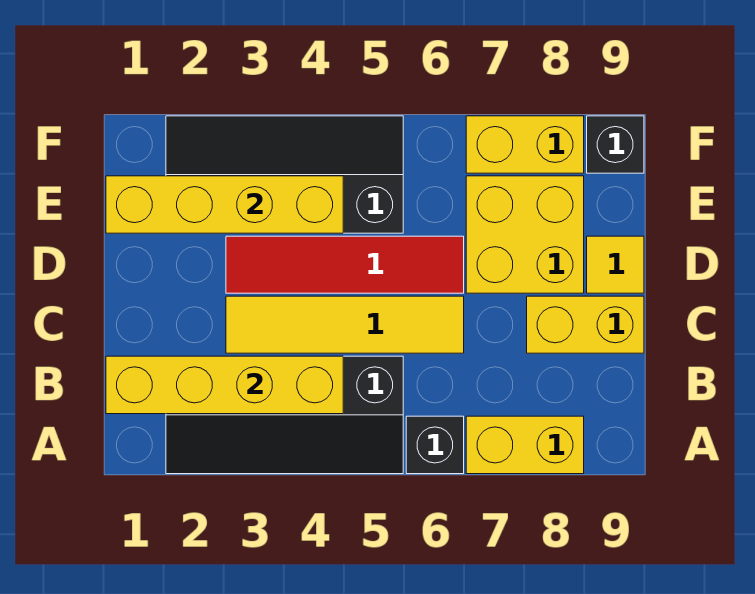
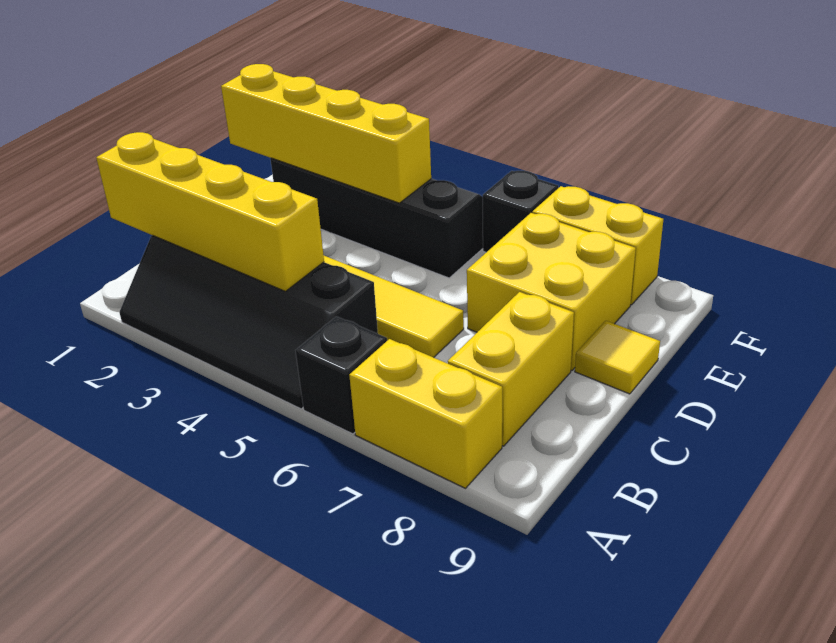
yellow 1x2 brick [527,296,644,353] -> yellow 1x2 brick turned to [448,292,574,446]
red 1x4 tile [226,236,464,293] -> none
black 1x1 brick [587,116,644,173] -> black 1x1 brick moved to [483,171,558,252]

